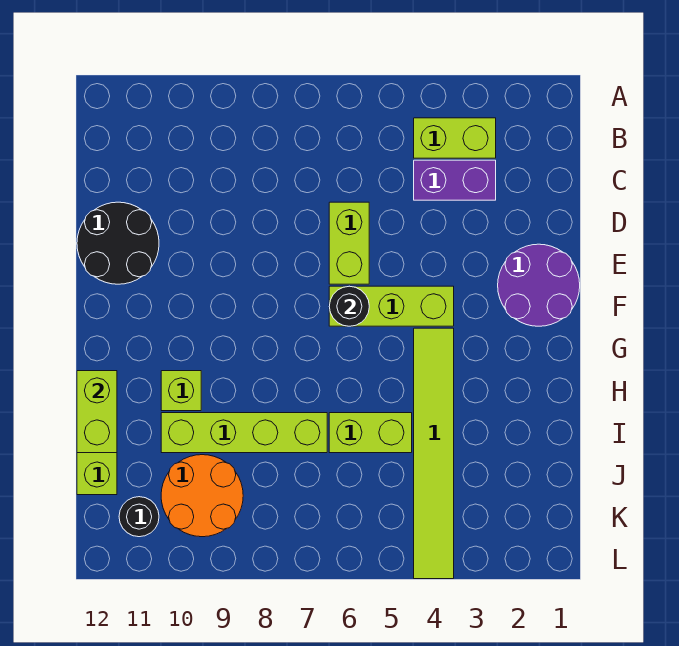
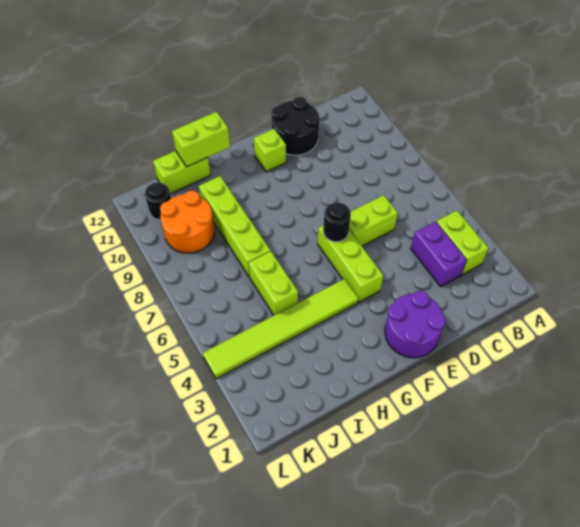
lime 1x1 brick [161,371,201,411] -> lime 1x1 brick moved to [254,129,286,172]

